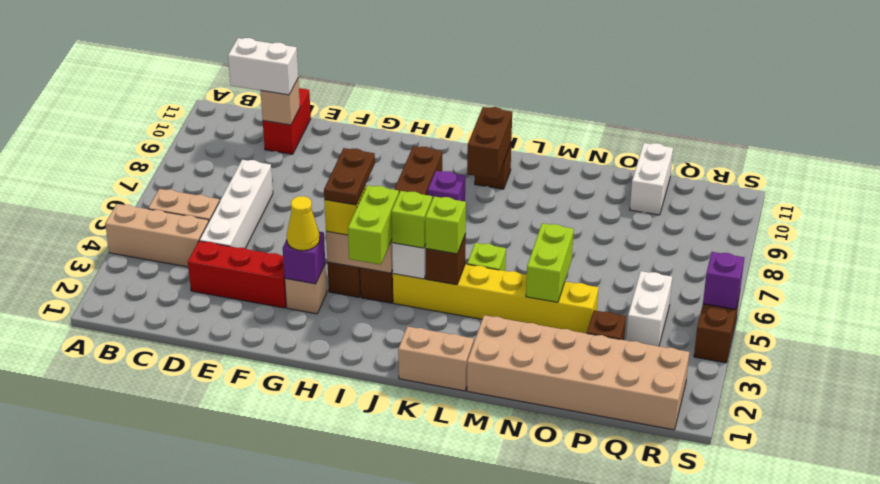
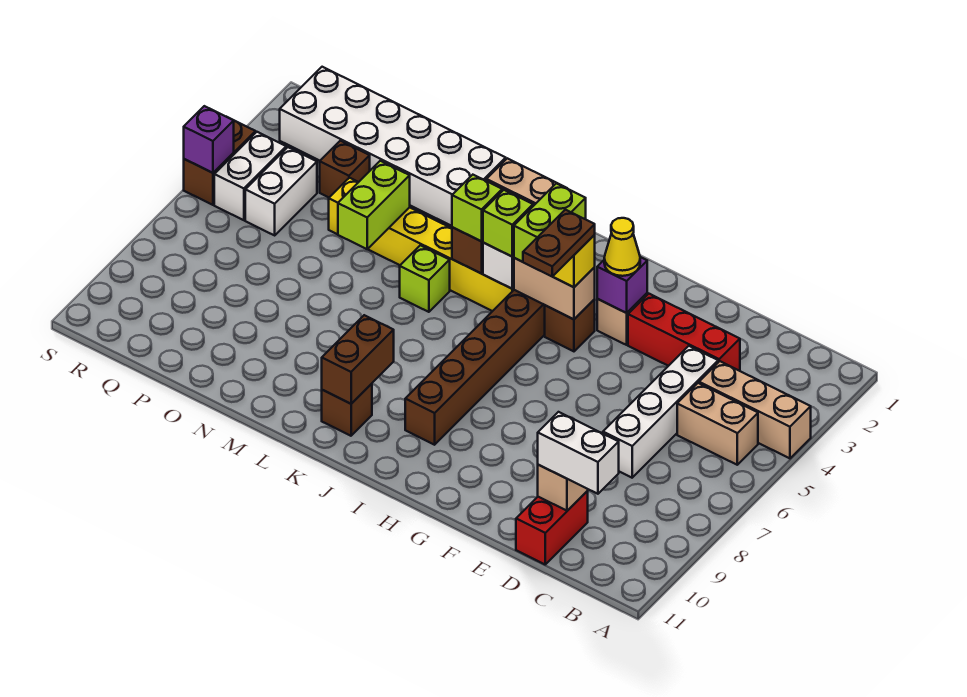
purple 1x1 brick [428,171,465,201] -> none
tan 2x6 brick [467,315,689,430] -> white 2x6 brick [280,67,506,226]
white 1x2 brick [630,143,673,215] -> white 1x2 brick moved to [214,132,286,220]

